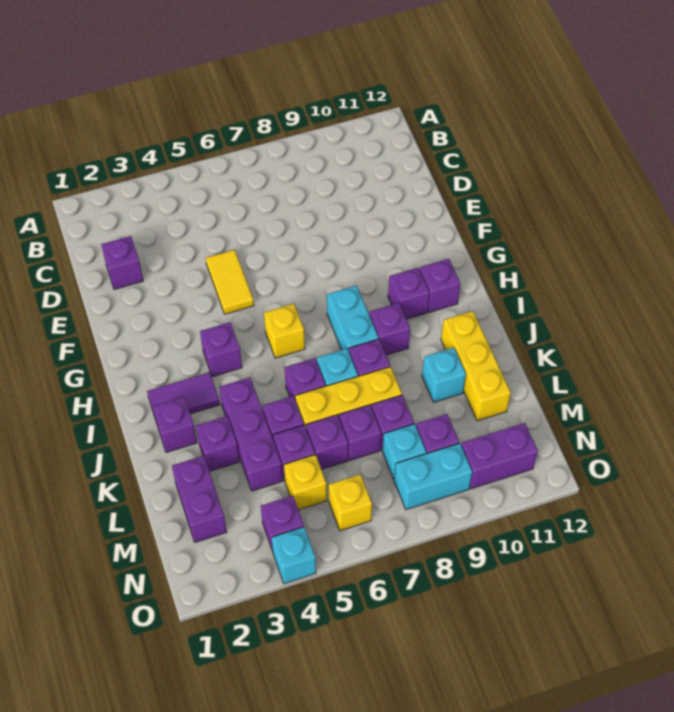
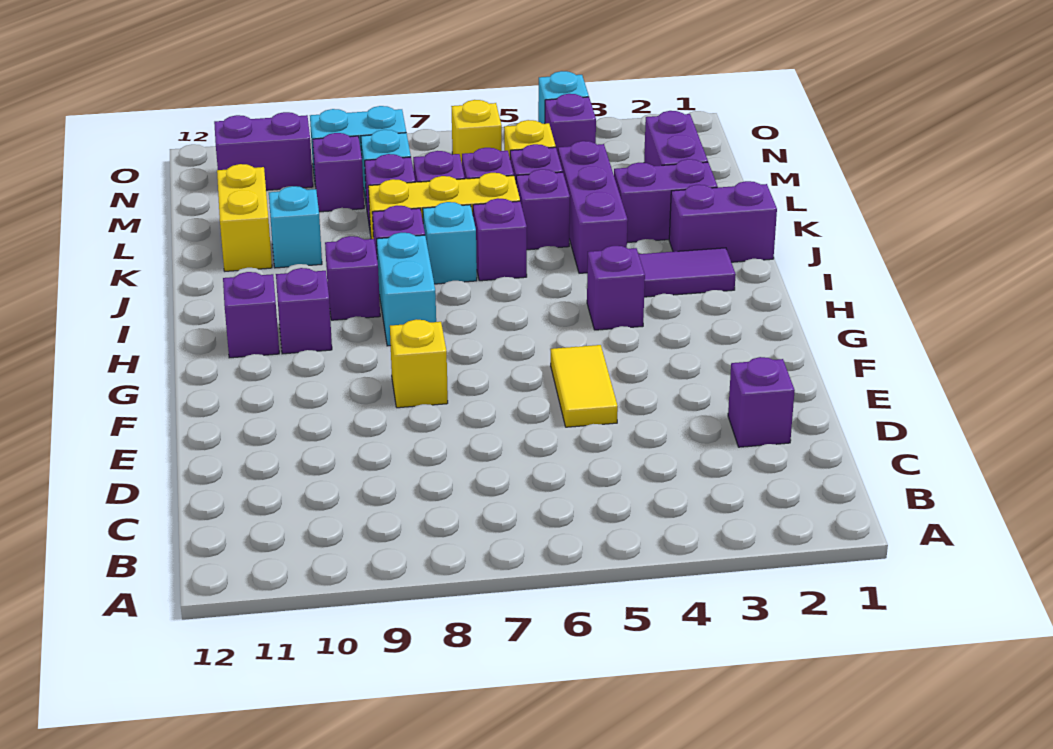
yellow 1x1 brick [264,304,305,358] -> yellow 1x1 brick moved to [390,319,448,408]
purple 1x1 brick [153,397,197,452] -> purple 1x2 brick [669,181,777,262]
yellow 1x3 brick [441,311,511,421] -> yellow 1x2 brick [217,164,272,271]
purple 1x1 brick [196,416,240,471] -> purple 1x2 brick [614,159,718,243]

